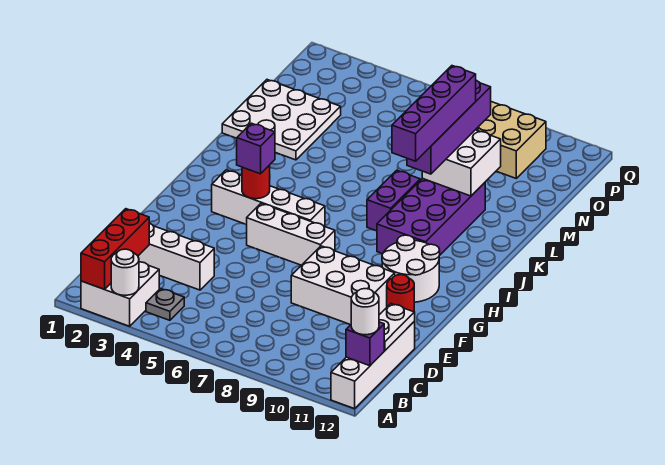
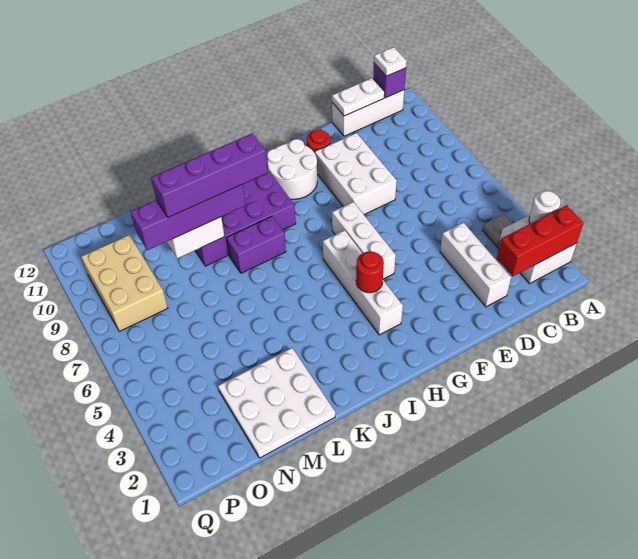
white 1x4 brick [331,322,415,409] -> white 1x3 brick [332,90,404,136]
white 1x1 round brick [351,289,379,335] -> white 1x1 plate [374,47,407,76]
purple 1x1 brick [237,123,275,174] -> none

